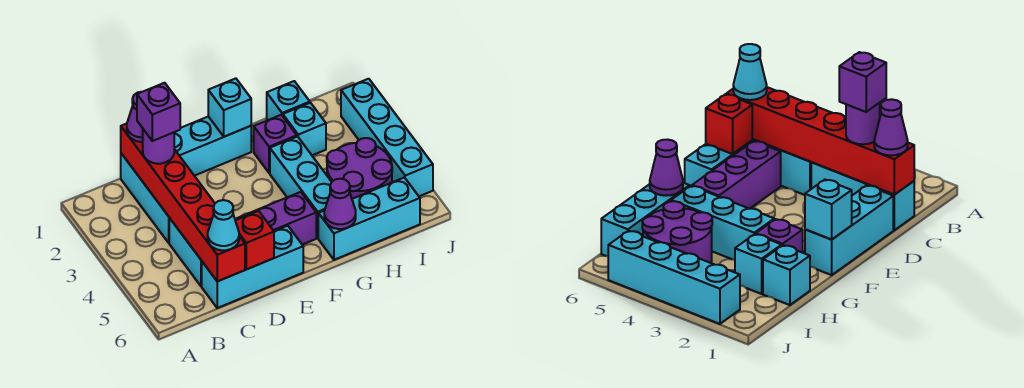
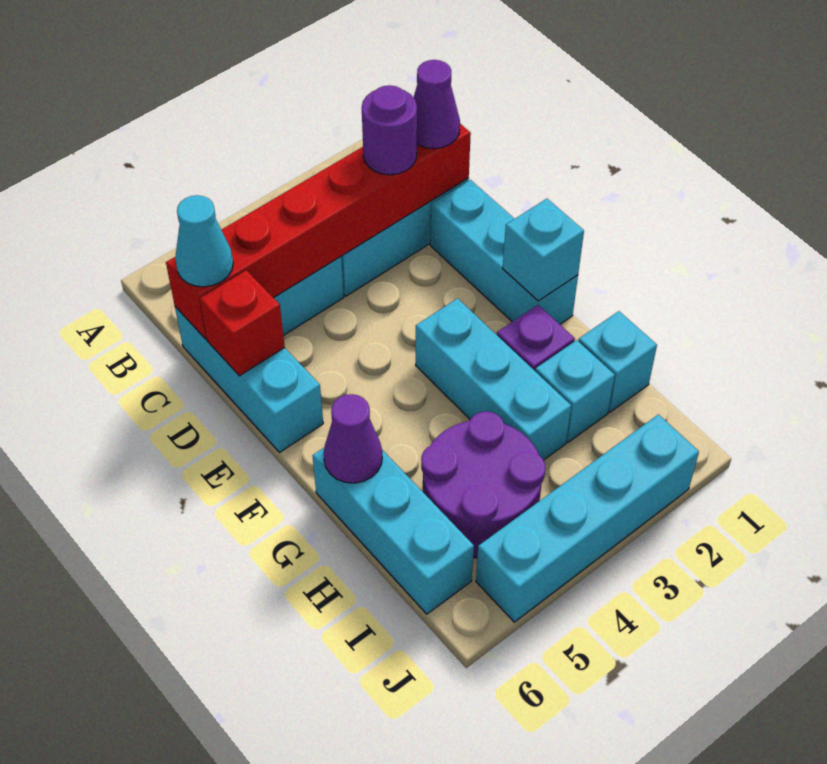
purple 1x1 brick [137,83,180,141] -> none
purple 1x3 brick [235,192,316,245] -> none
cyan 1x3 brick [270,137,331,238] -> cyan 1x3 brick turned to [416,298,571,460]

